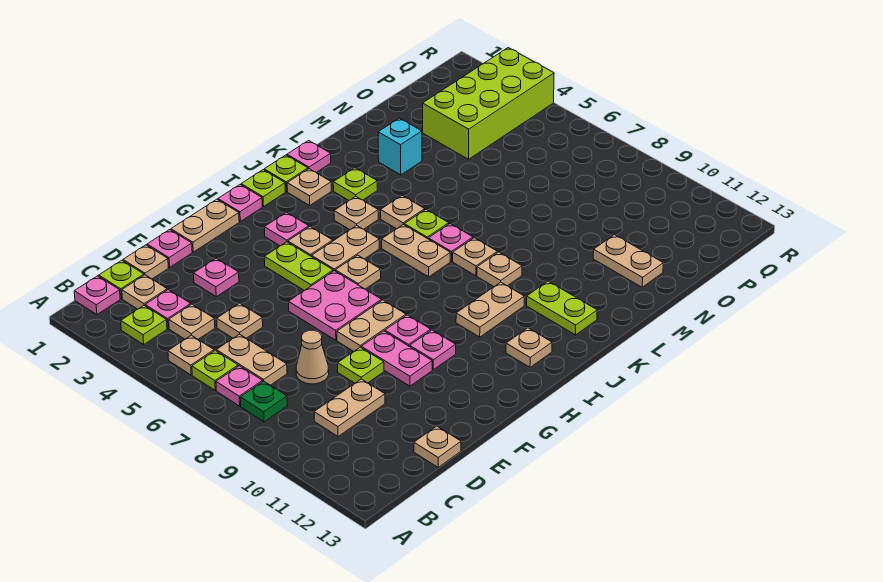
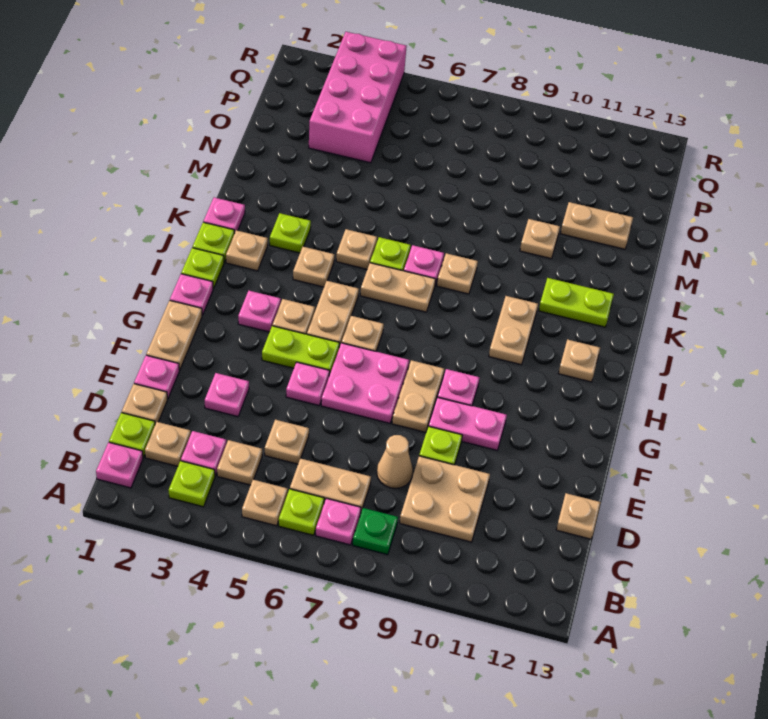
tan 1x2 plate [314,379,385,437] -> tan 2x2 plate [400,456,490,542]
pink 1x1 plate [410,330,456,370] -> pink 1x1 plate moved to [286,362,330,405]
tan 1x1 plate [477,252,522,287] -> tan 1x1 plate moved to [520,219,560,259]
cyan 1x1 brick [378,118,422,175] -> none
lime 2x4 brick [423,48,554,159] -> pink 2x4 brick [309,32,407,163]

